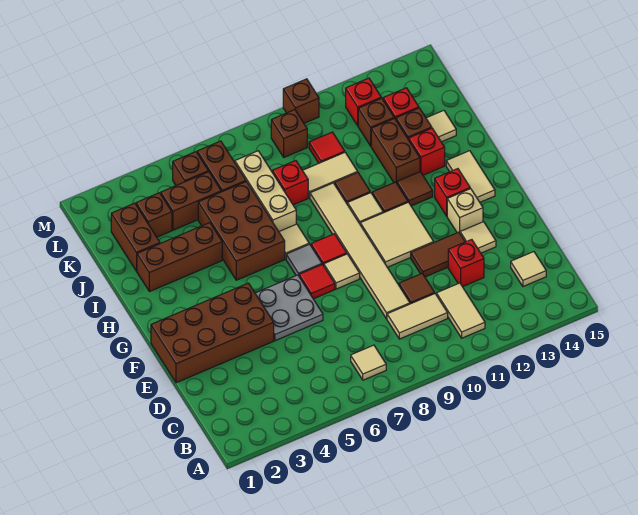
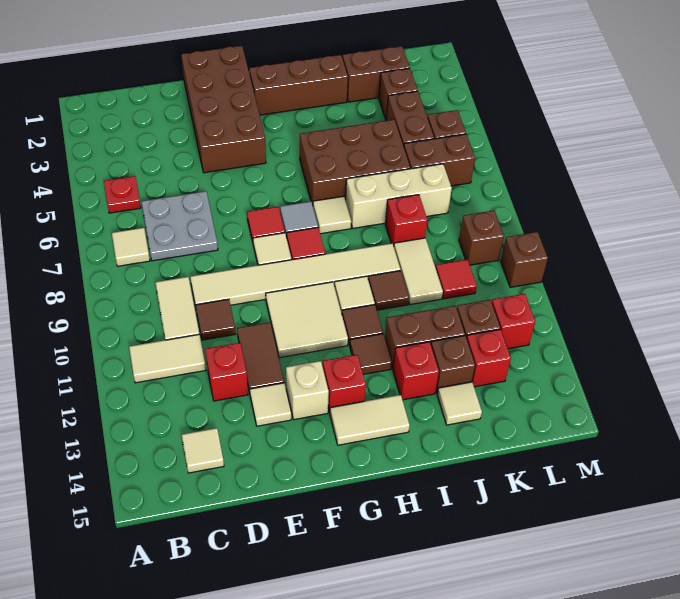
none -> red 1x1 plate [104,176,141,213]
grey 2x2 plate [255,275,323,341] -> grey 2x2 plate moved to [142,191,218,261]
brown 1x3 brick [137,223,222,292] -> brown 1x3 brick turned to [249,55,348,115]

